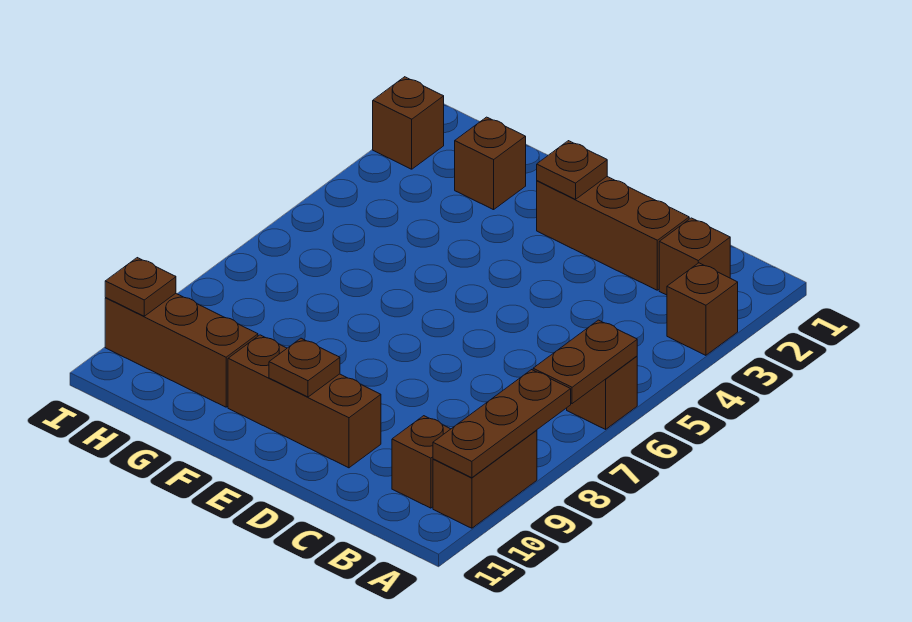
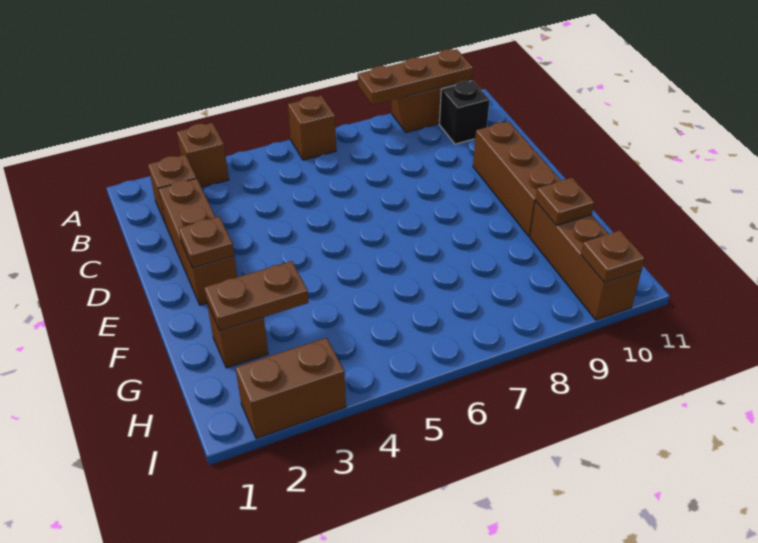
brown 1x2 plate [533,320,637,404] -> brown 1x2 plate moved to [204,261,309,331]
brown 1x1 brick [392,416,450,508] -> black 1x1 brick [439,81,490,144]
brown 1x1 plate [269,338,340,397] -> brown 1x1 plate moved to [535,178,594,226]
brown 1x1 brick [373,77,444,169] -> brown 1x2 brick [236,338,346,439]

